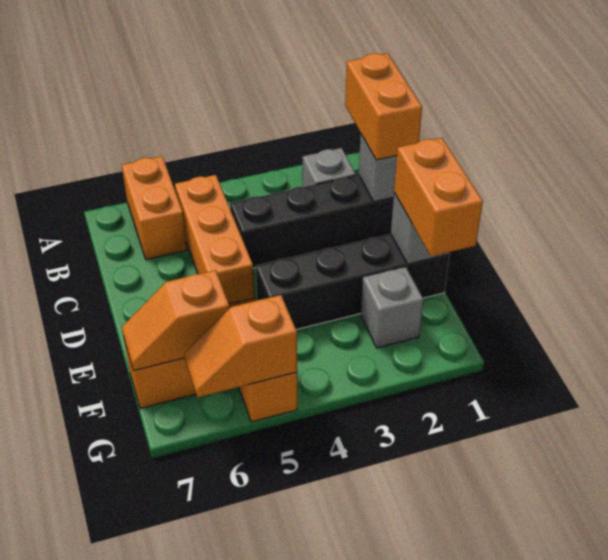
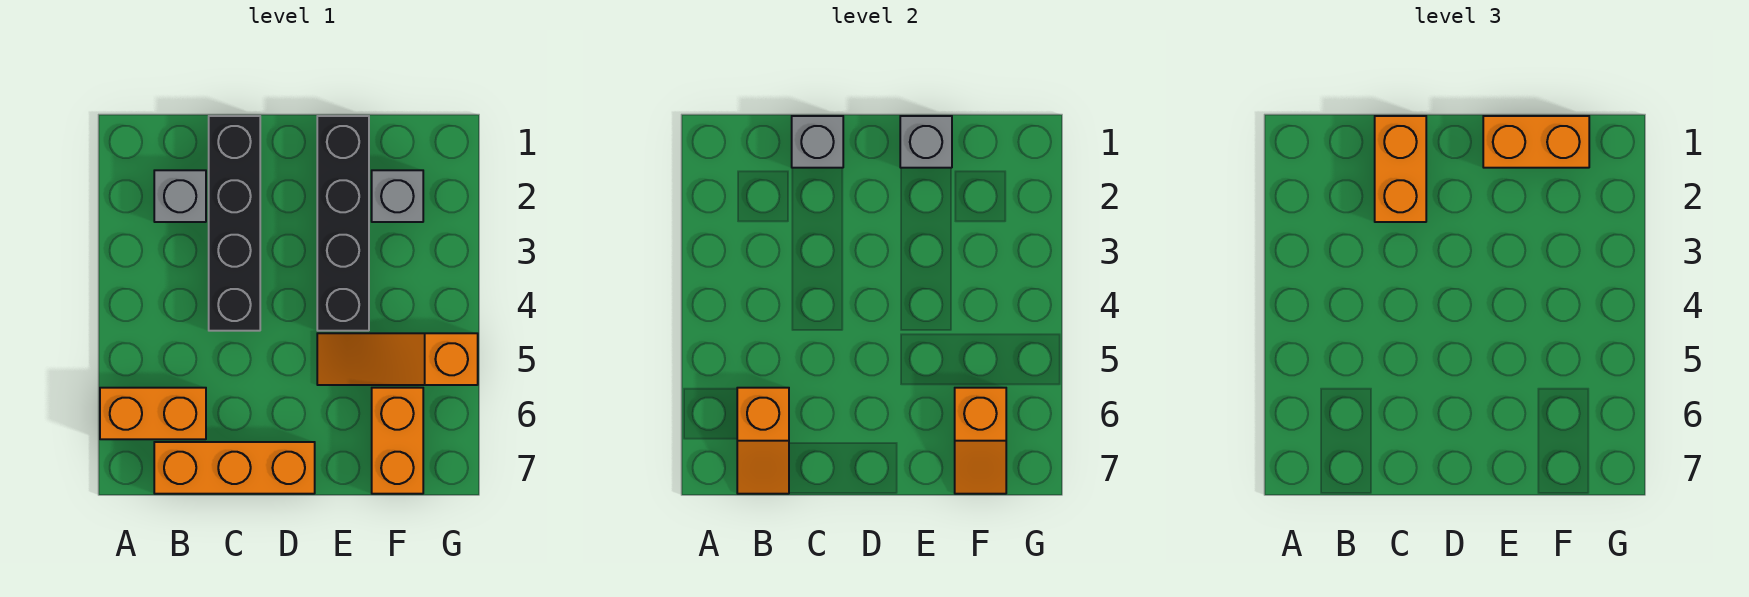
orange 1x2 brick [345,53,422,160] -> orange 1x2 brick turned to [1375,116,1426,222]
orange 1x3 brick [175,175,254,304] -> orange 1x3 brick moved to [154,442,315,494]
orange 1x2 slope [184,295,297,397] -> orange 1x2 slope moved to [737,388,789,494]

